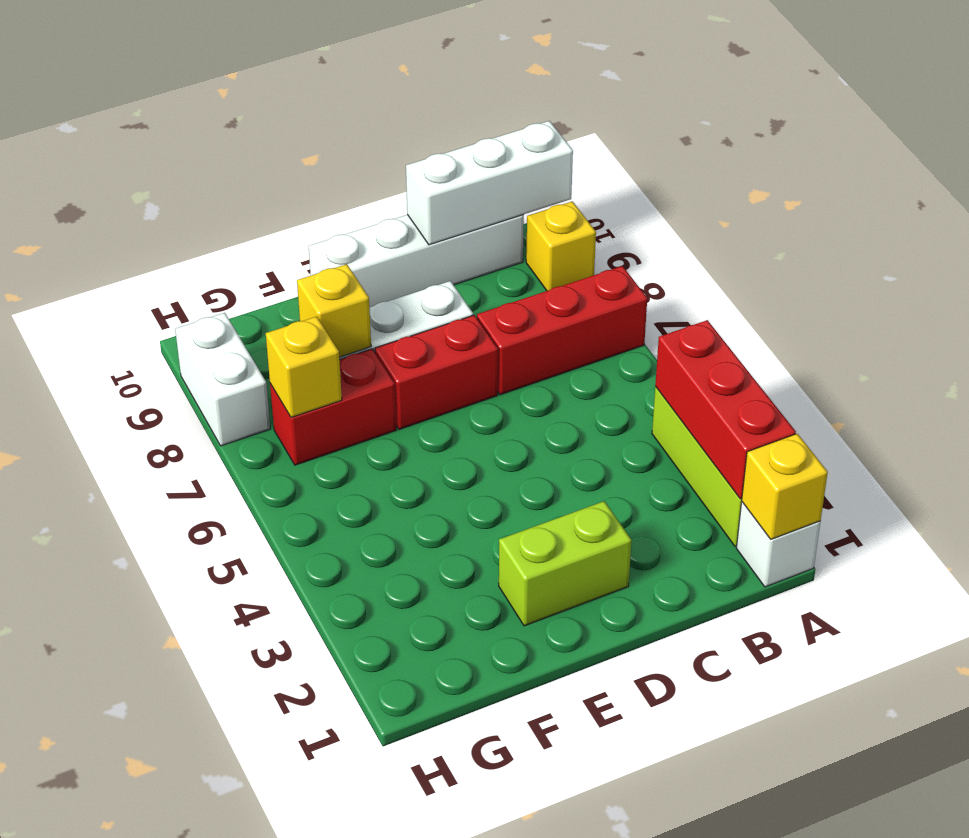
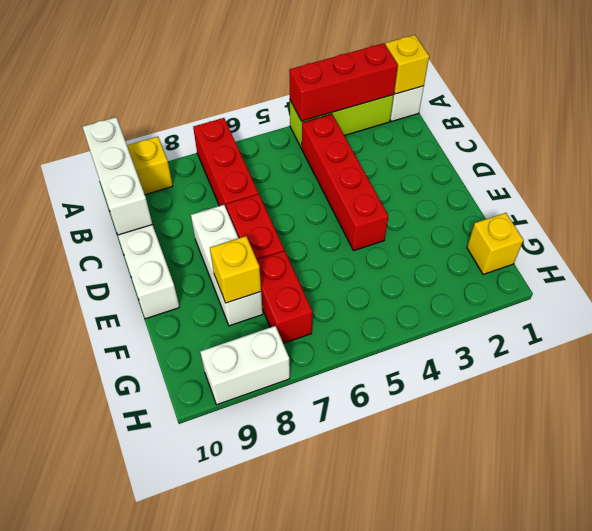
none -> red 1x4 brick [302,114,388,251]
lime 1x2 brick [499,501,632,626] -> none
yellow 1x1 brick [266,317,342,417] -> yellow 1x1 brick moved to [467,213,524,274]

